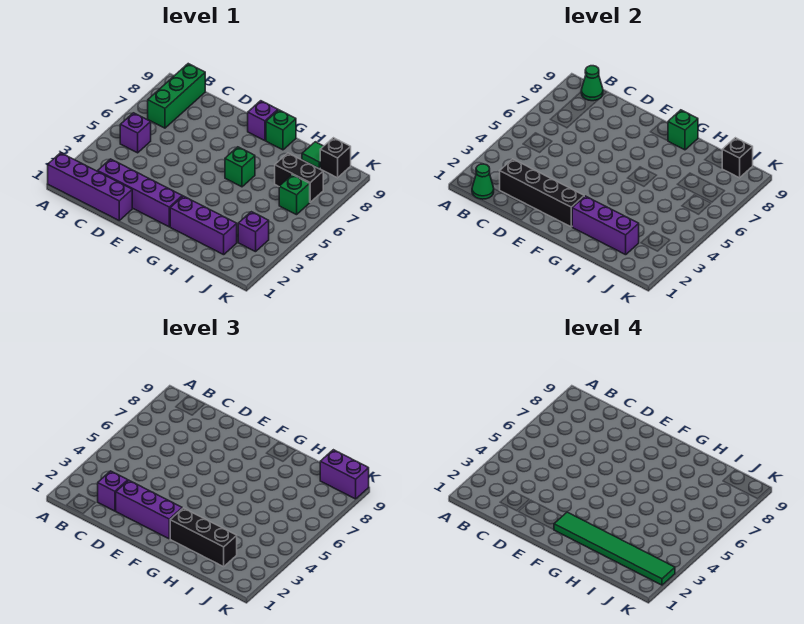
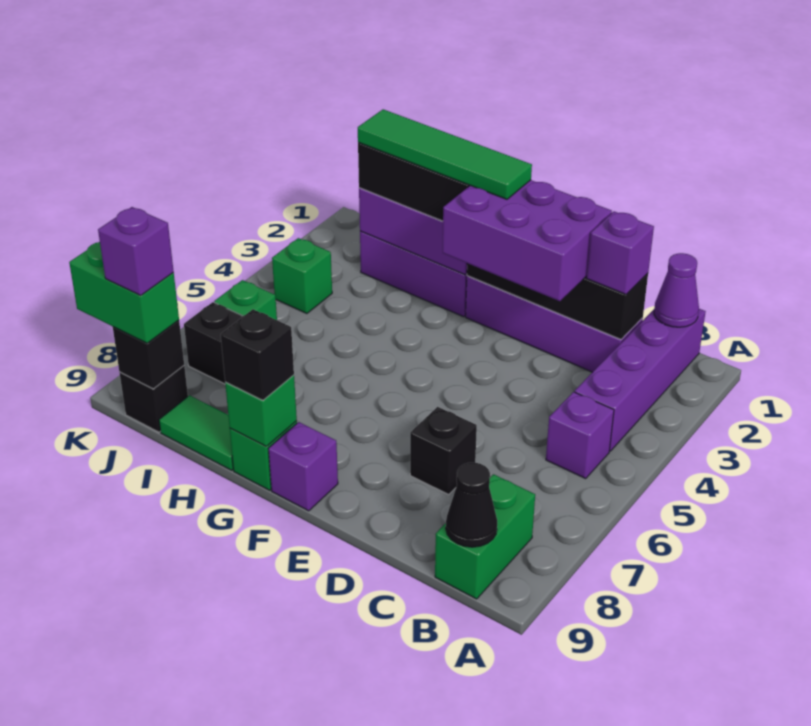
purple 1x4 brick [48,153,132,220] -> purple 1x4 brick turned to [575,309,706,451]
green 1x1 cone [472,164,494,199] -> purple 1x1 cone [654,253,699,327]
green 1x3 brick [148,64,205,128] -> green 1x2 brick [435,474,535,599]
green 1x1 cone [581,66,603,101] -> black 1x1 cone [446,463,497,547]
purple 1x3 brick [116,480,182,539] -> purple 2x3 brick [443,180,612,301]
none -> black 1x1 brick [410,407,477,495]
green 1x6 tile [554,512,675,585] -> green 1x4 tile [358,109,532,199]
green 1x1 brick [225,147,255,187] -> green 1x1 brick moved to [272,238,332,314]
none -> black 1x1 brick [221,309,294,400]
green 1x1 tile [302,142,323,168] -> green 1x2 tile [159,395,233,470]
purple 1x1 brick [238,212,269,252] -> purple 1x1 brick moved to [98,207,174,295]
purple 1x2 brick [320,450,369,499] -> green 1x2 brick [69,242,179,343]

